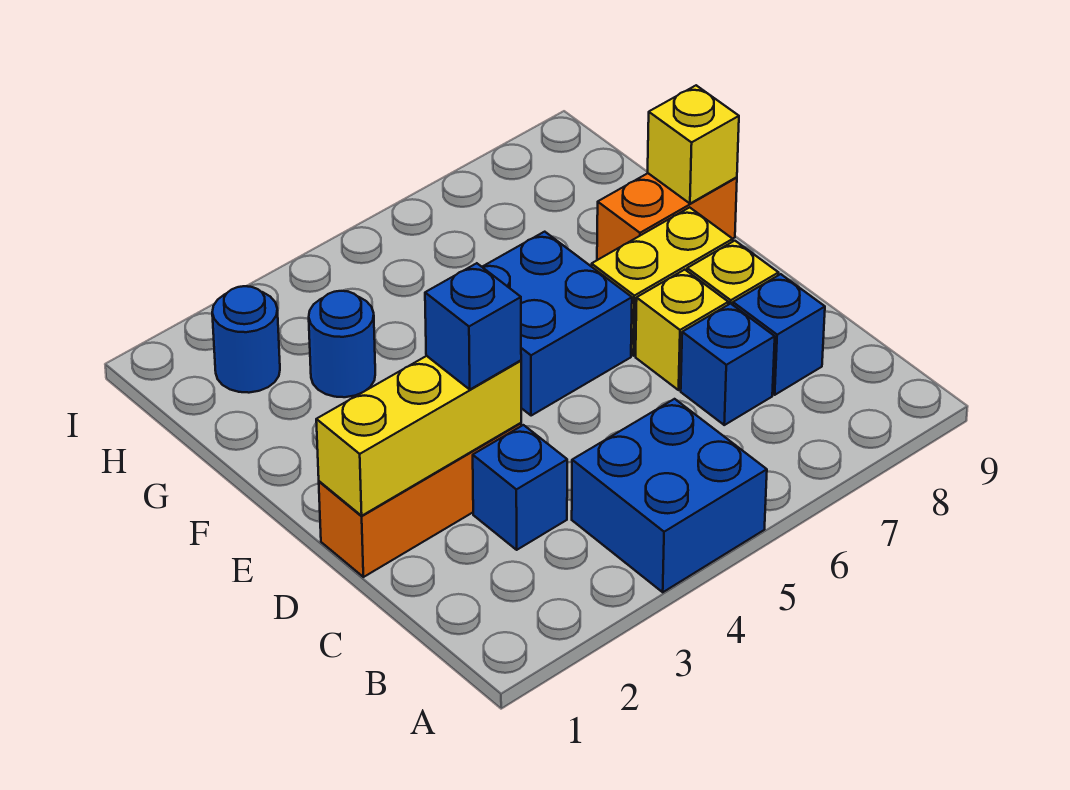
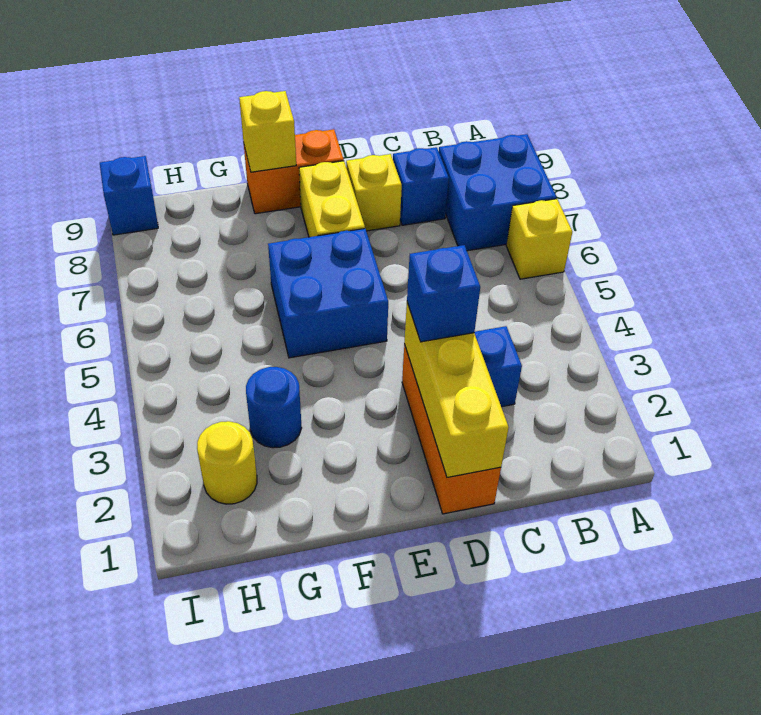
blue 2x2 brick [572,399,767,592] -> blue 2x2 brick moved to [439,134,556,251]
blue 1x1 brick [681,304,775,425] -> blue 1x1 brick moved to [100,156,158,235]
yellow 1x1 brick [636,270,728,390] -> yellow 1x1 brick moved to [506,199,572,279]
orange 1x2 brick [597,173,737,260] -> orange 1x2 brick turned to [244,129,344,214]
blue 1x1 round brick [212,286,280,393] -> yellow 1x1 round brick [197,421,257,504]

